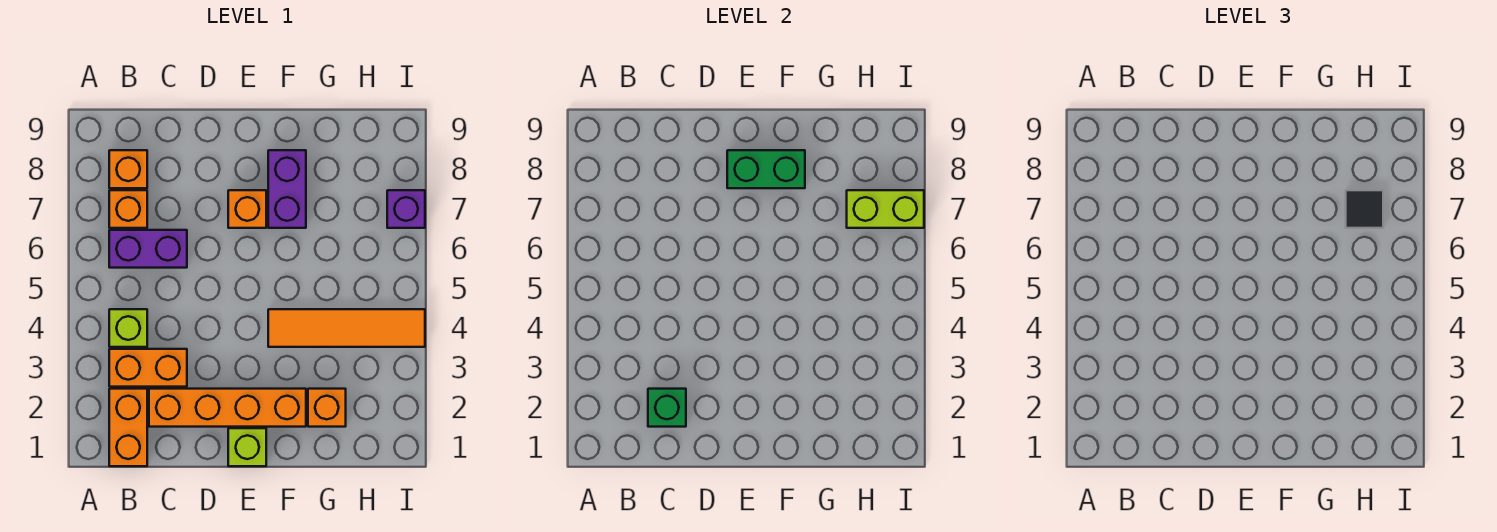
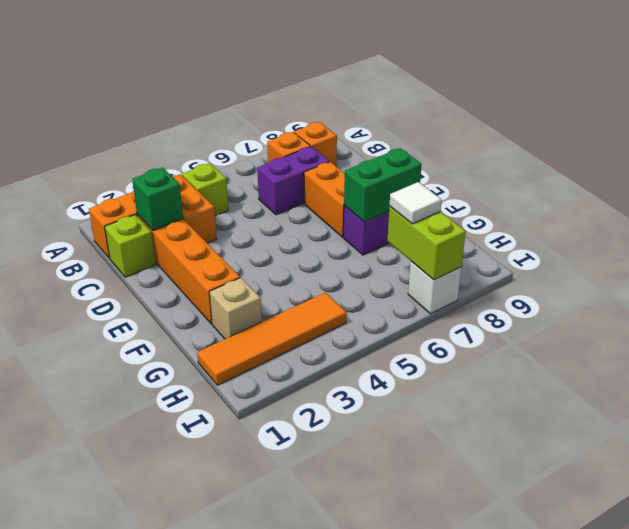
purple 1x2 brick [109,230,187,268] -> purple 1x2 brick turned to [257,146,329,215]
lime 1x1 brick [228,428,266,466] -> lime 1x1 brick moved to [105,215,156,277]
orange 1x1 brick [228,190,266,228] -> orange 1x2 brick [304,162,345,237]
green 1x2 brick [727,150,805,188] -> green 1x2 brick turned to [344,148,422,222]
orange 1x4 tile [268,309,425,347] -> orange 1x4 tile turned to [197,293,347,385]
orange 1x1 brick [308,389,346,427] -> tan 1x1 brick [209,278,262,339]
black 1x1 tile [1346,190,1383,228] -> white 1x1 tile [390,182,442,224]
purple 1x1 brick [387,190,425,228] -> white 1x1 brick [408,261,461,314]

